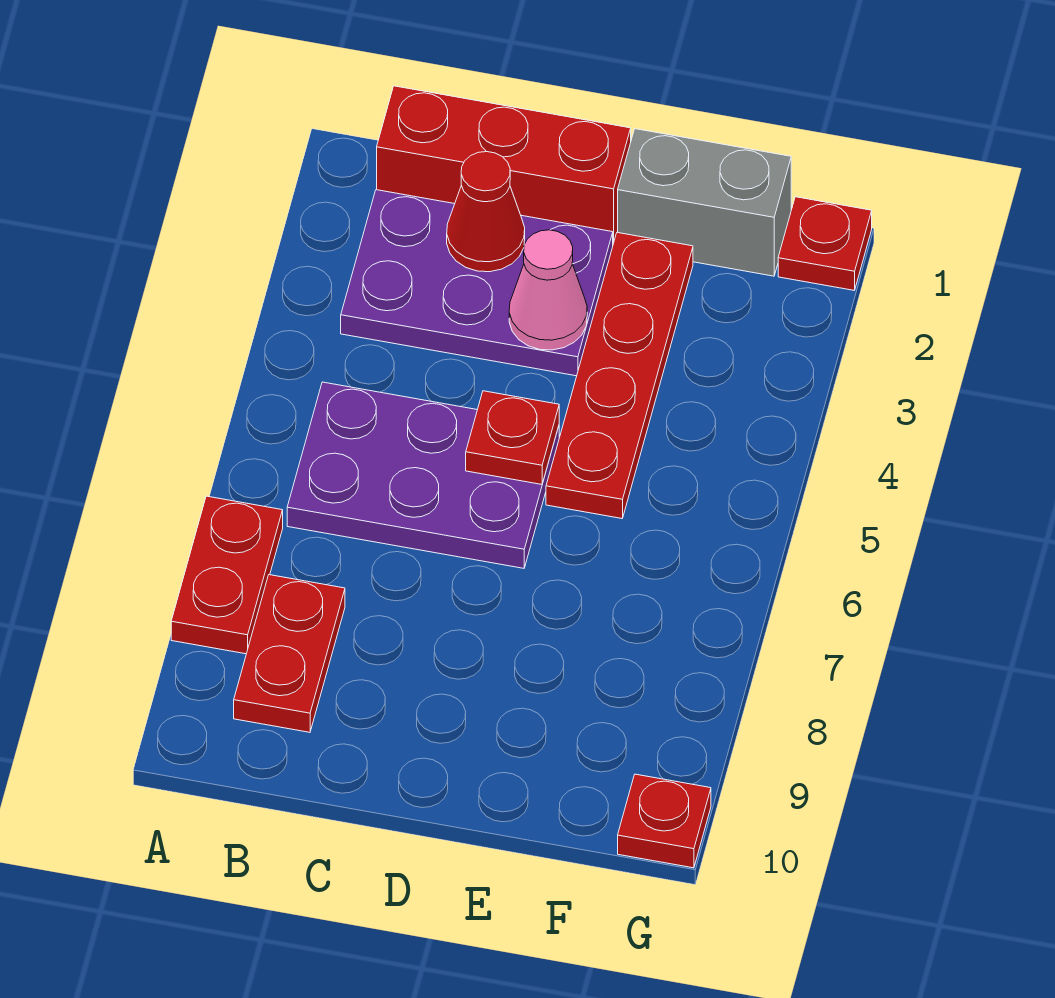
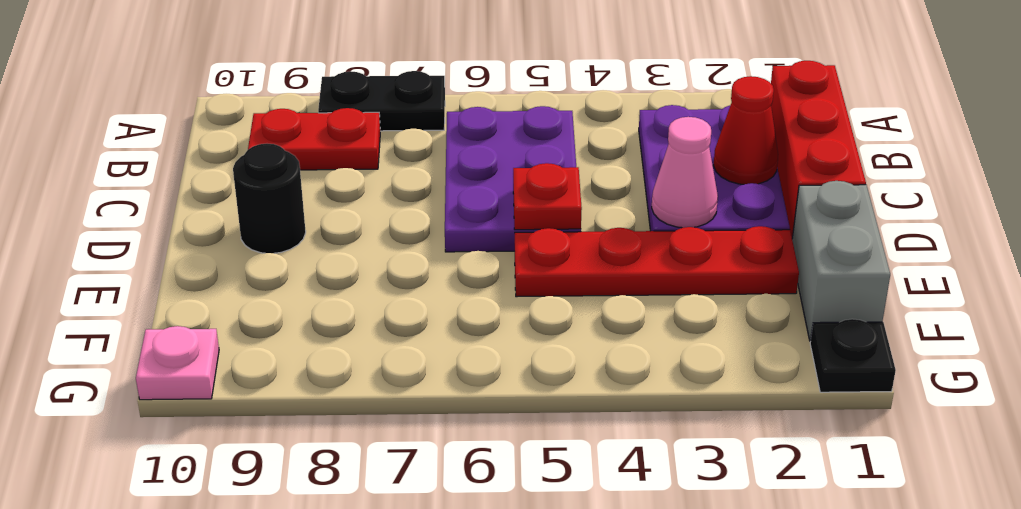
red 1x2 plate [171,496,283,654] -> black 1x2 plate [318,71,445,131]
none -> black 1x1 round brick [233,144,306,253]
red 1x1 plate [778,197,872,290] -> black 1x1 plate [810,319,896,392]
red 1x1 plate [618,774,711,868] -> pink 1x1 plate [136,326,219,400]

